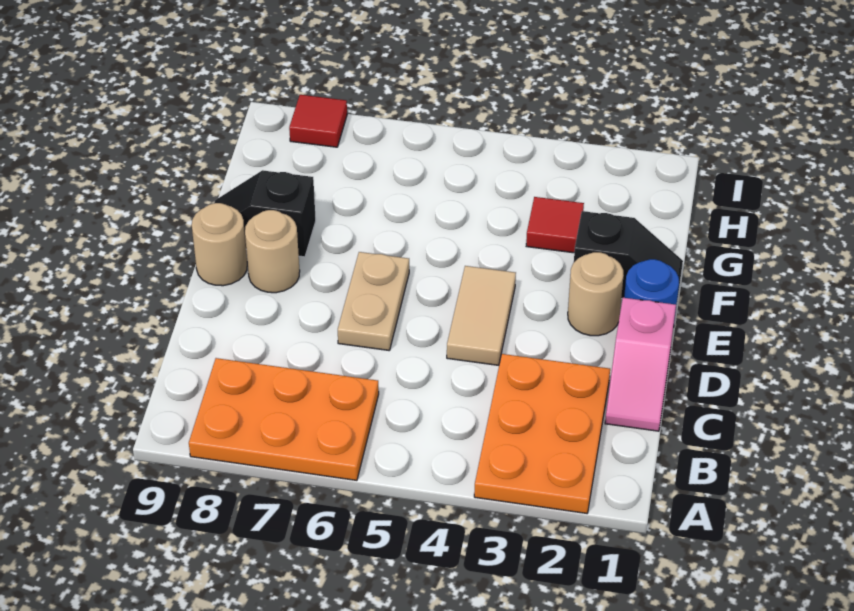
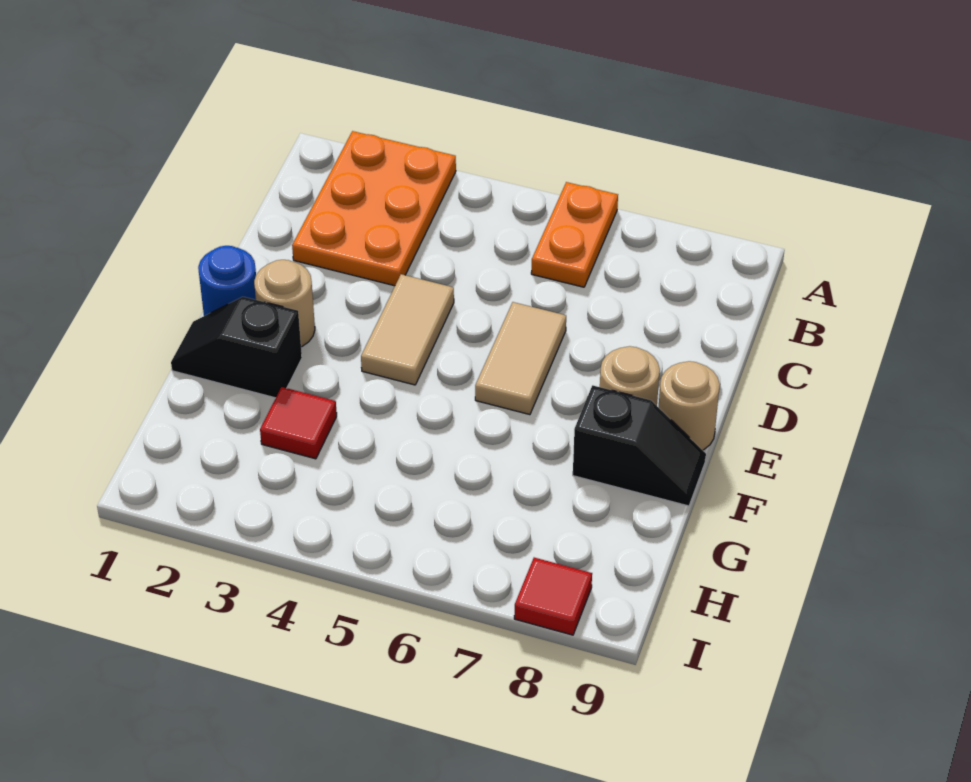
orange 2x3 plate [189,358,379,480] -> orange 1x2 plate [531,182,618,287]
pink 1x2 slope [605,298,676,431] -> none
tan 1x2 plate [338,252,409,350] -> tan 1x2 tile [475,302,566,415]

